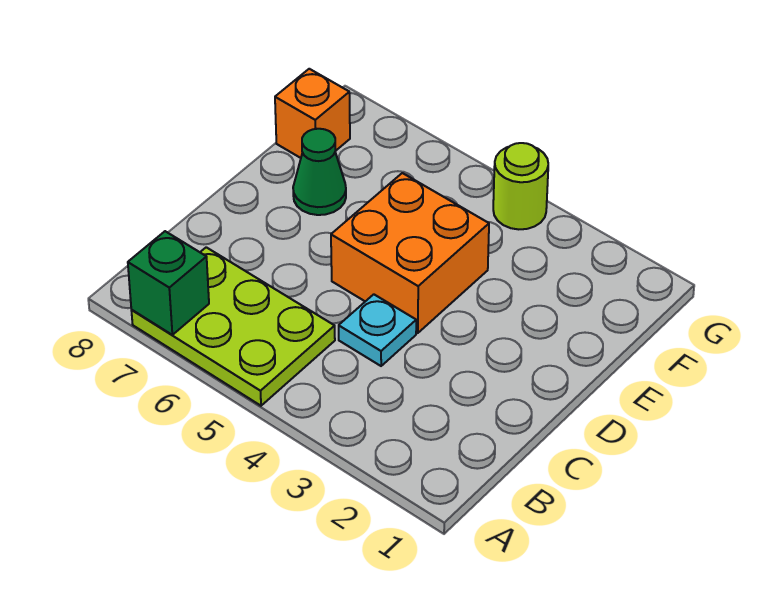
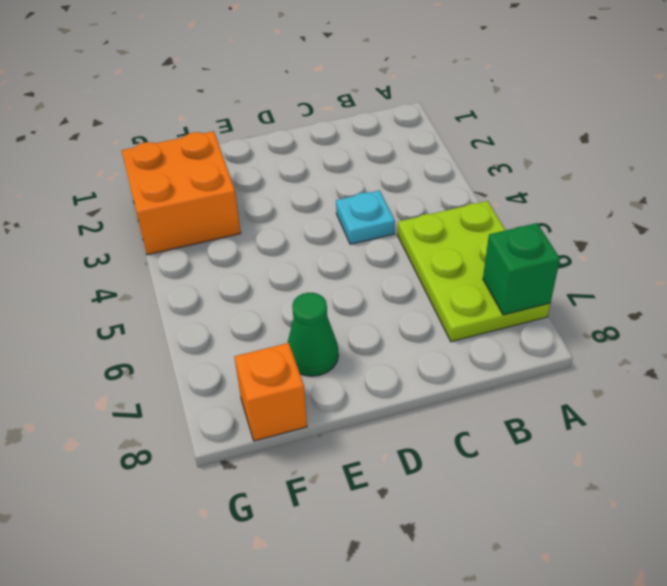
orange 2x2 brick [331,173,489,333] -> orange 2x2 brick moved to [122,131,241,255]
lime 1x1 round brick [493,143,548,229] -> none

